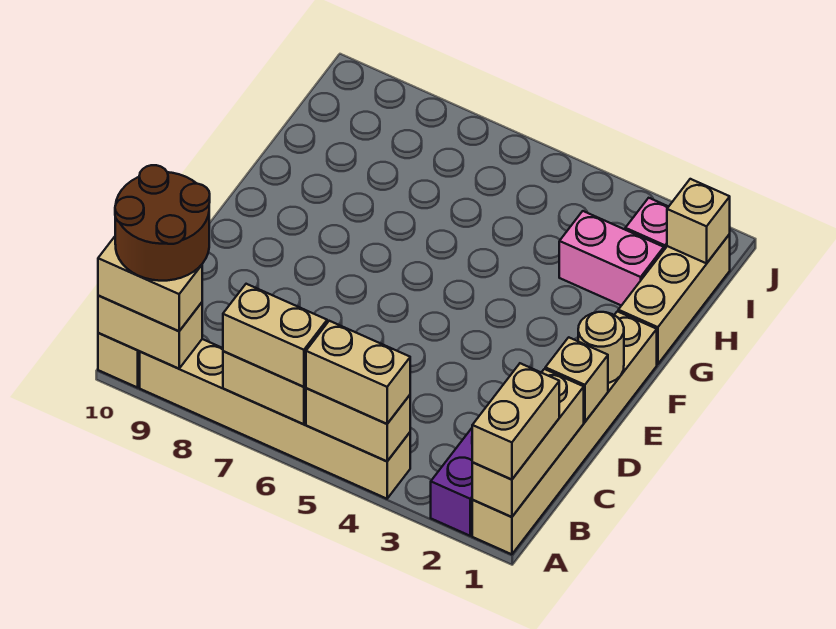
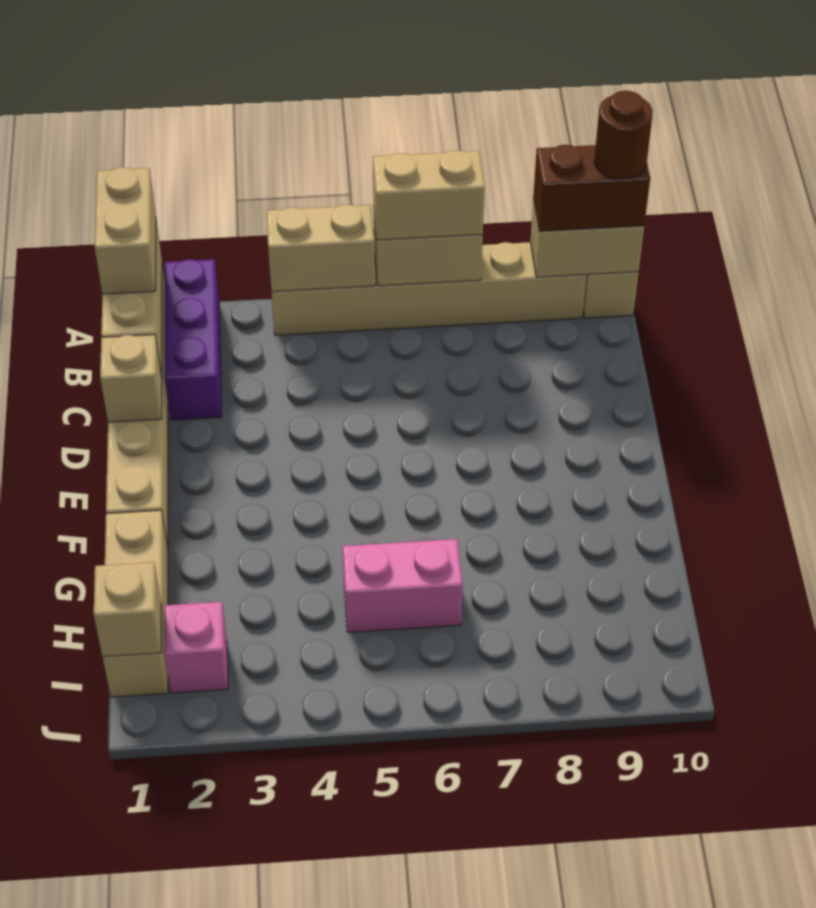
tan 1x2 brick [306,321,410,424] -> none
tan 1x2 brick [98,237,202,331] -> brown 1x2 brick [533,145,650,232]
brown 2x2 round brick [115,165,210,281] -> brown 1x1 round brick [594,91,653,179]
tan 1x1 round brick [578,312,624,383] -> none
pink 1x2 brick [559,211,664,306] -> pink 1x2 brick moved to [342,539,463,632]

